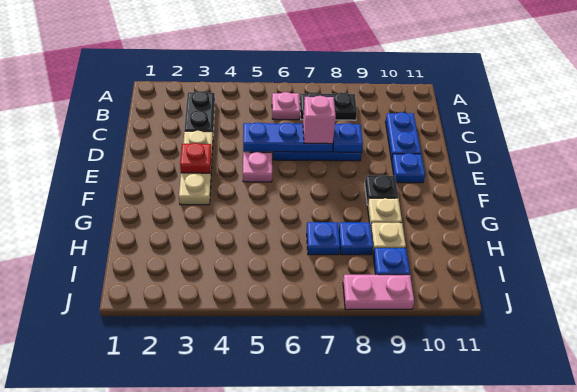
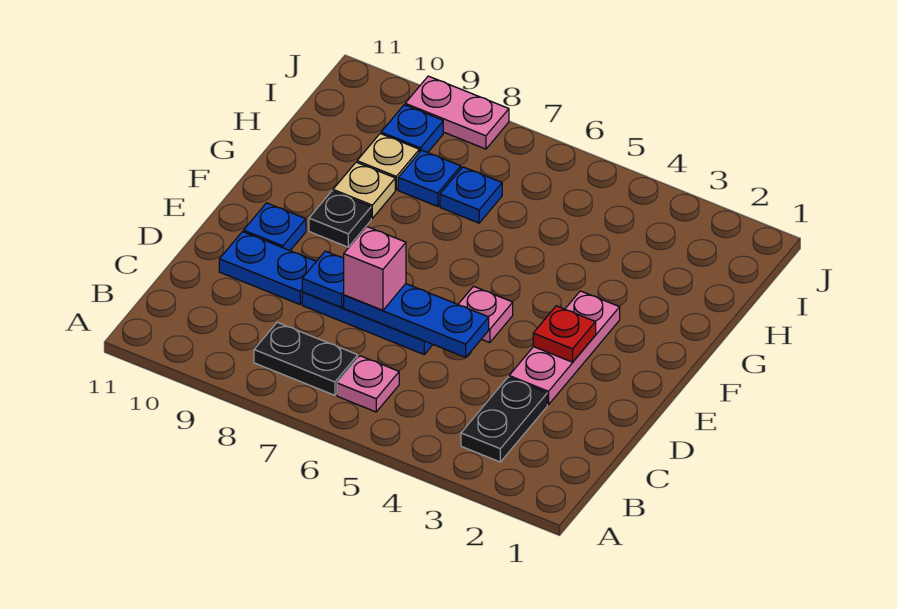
blue 1x2 plate [386,112,421,161] -> blue 1x2 plate turned to [219,232,316,304]
tan 1x3 plate [179,131,213,205] -> pink 1x3 plate [509,291,620,405]

